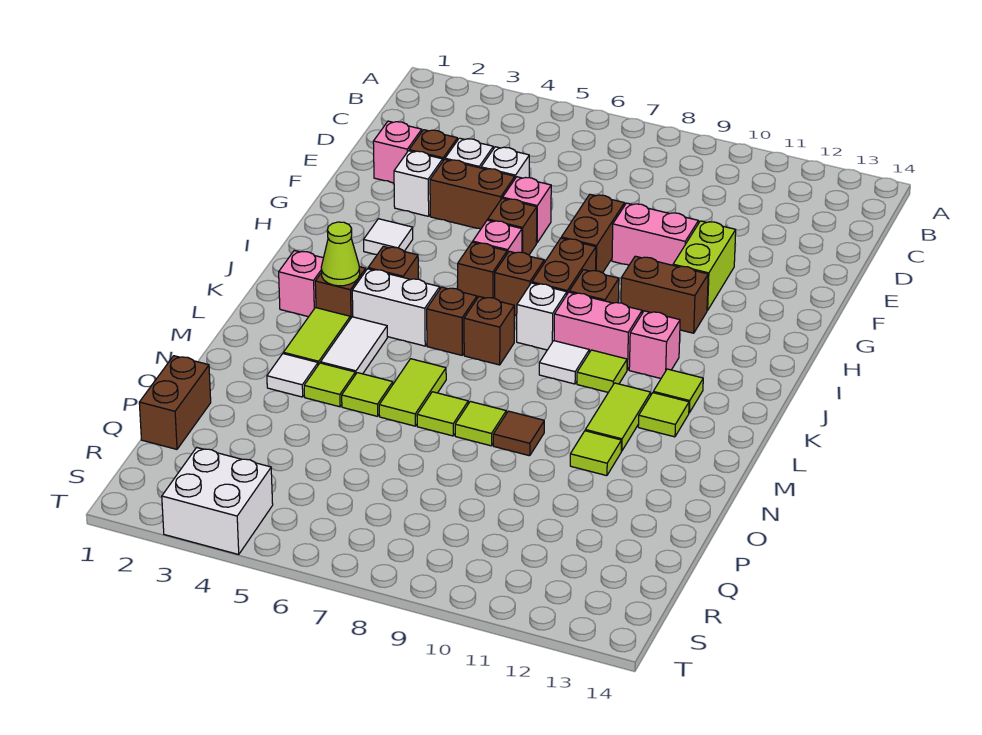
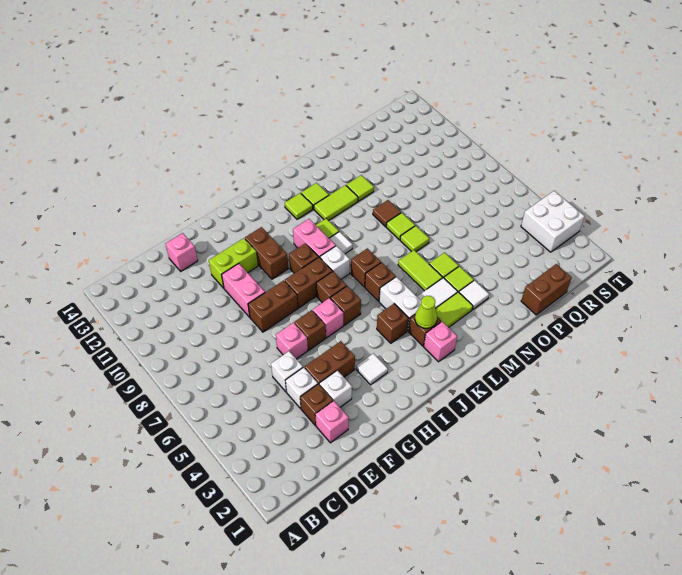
brown 1x2 brick [430,159,515,229] -> brown 1x2 brick turned to [305,341,355,384]
pink 1x1 brick [629,311,680,378] -> pink 1x1 brick moved to [166,233,198,271]
lime 1x2 tile [379,359,446,426] -> lime 1x2 tile turned to [398,250,442,291]

